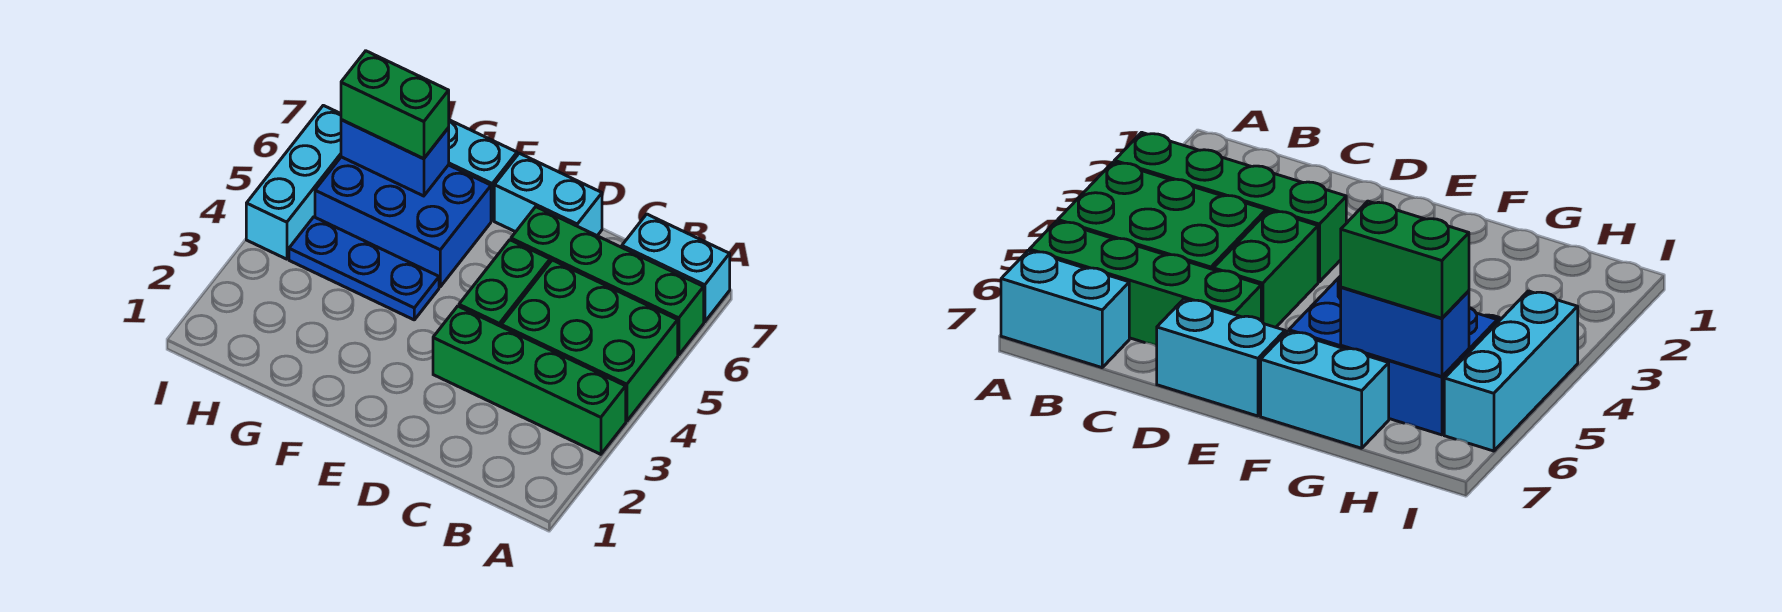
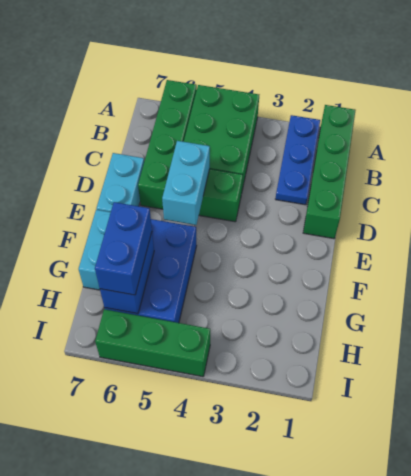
green 1x4 brick [433,306,626,454] -> green 1x4 brick moved to [303,105,356,239]
cyan 1x2 brick [622,214,730,322] -> cyan 1x2 brick moved to [162,141,210,225]
blue 1x3 plate [289,217,439,320] -> blue 1x3 plate moved to [275,115,320,205]
green 1x2 brick [341,51,449,159] -> blue 1x2 brick [95,202,152,295]
cyan 1x3 brick [246,105,341,259] -> green 1x3 brick [95,309,210,377]

